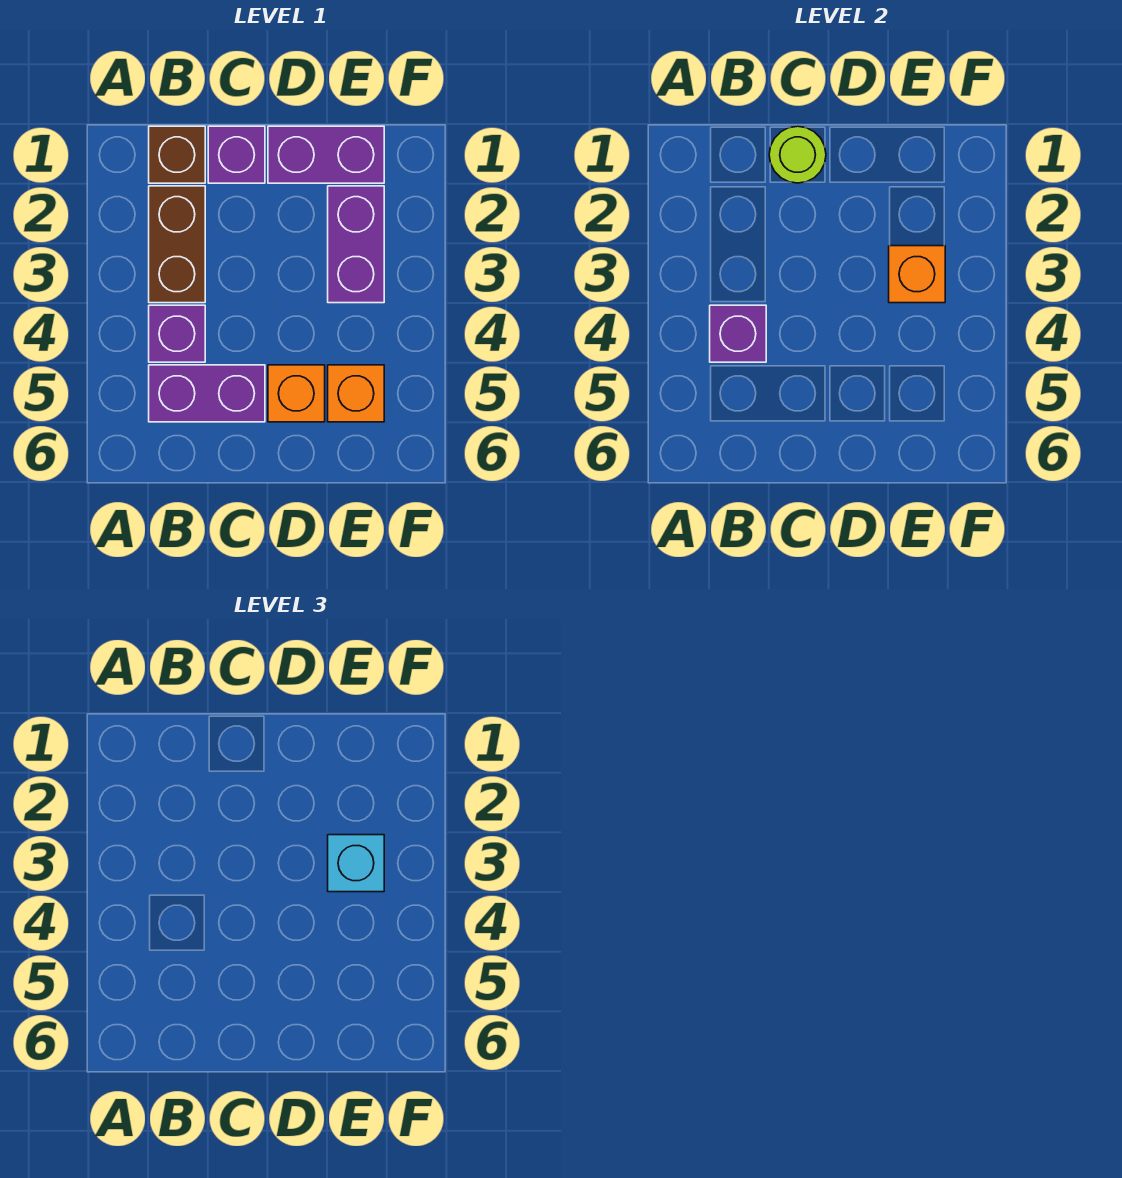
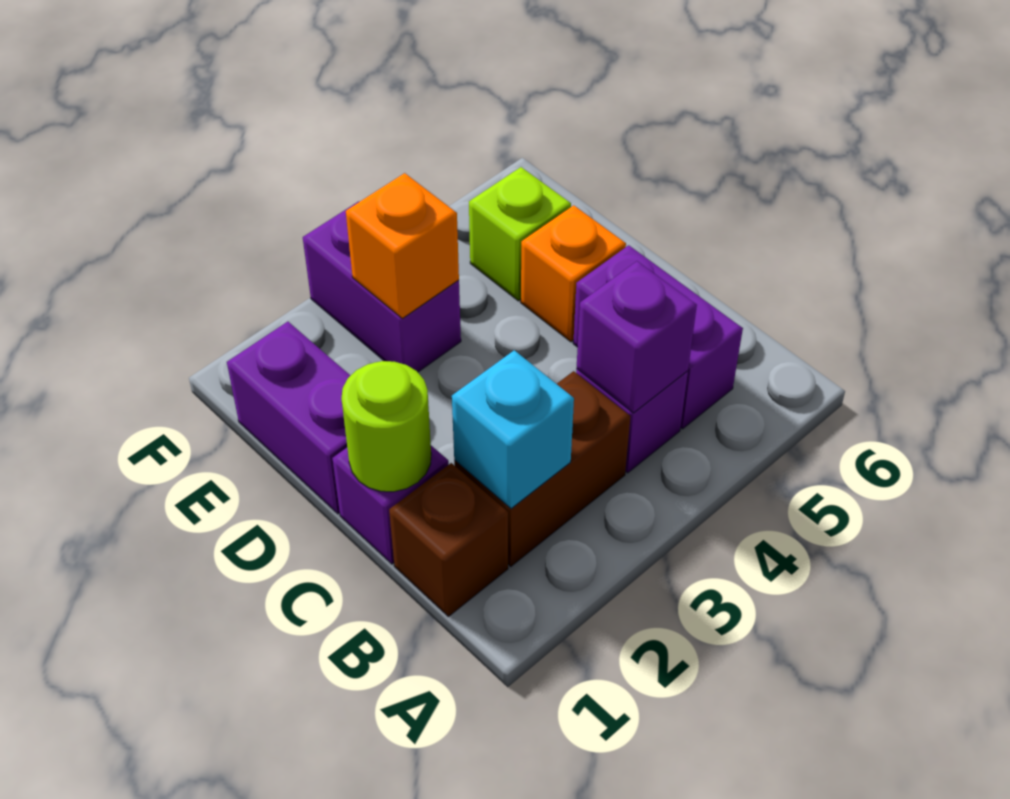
purple 1x2 brick [328,186,384,303] -> purple 1x2 brick turned to [303,201,461,372]
cyan 1x1 brick [328,835,384,892] -> cyan 1x1 brick moved to [452,350,574,509]
orange 1x1 brick [328,365,384,422] -> lime 1x1 brick [469,167,571,301]

